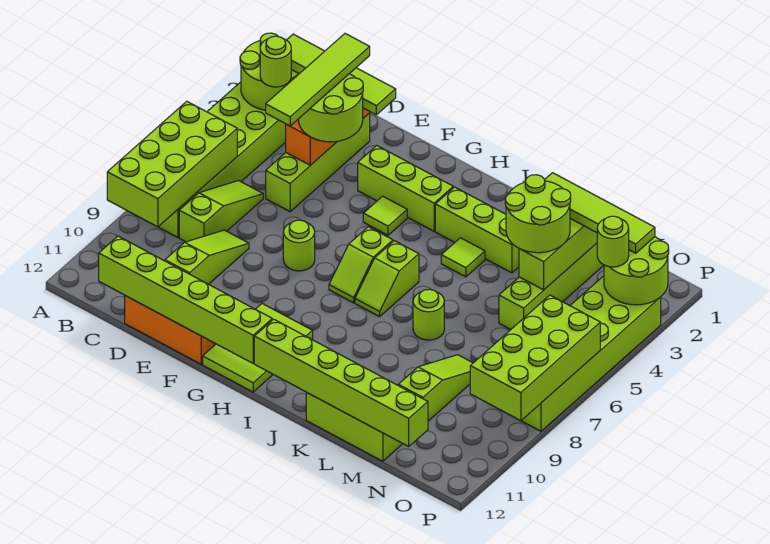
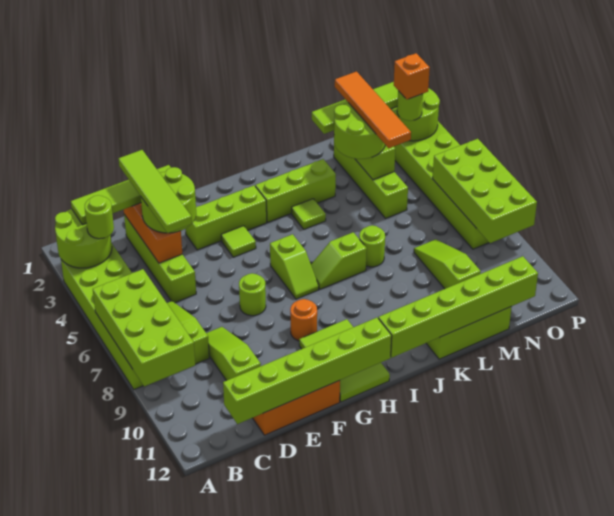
none -> orange 1x1 round brick [290,299,317,341]
lime 1x2 slope [355,241,419,317] -> lime 1x2 slope turned to [311,232,367,289]
none -> orange 1x4 tile [335,72,411,148]
none -> orange 1x1 brick [394,53,430,99]

